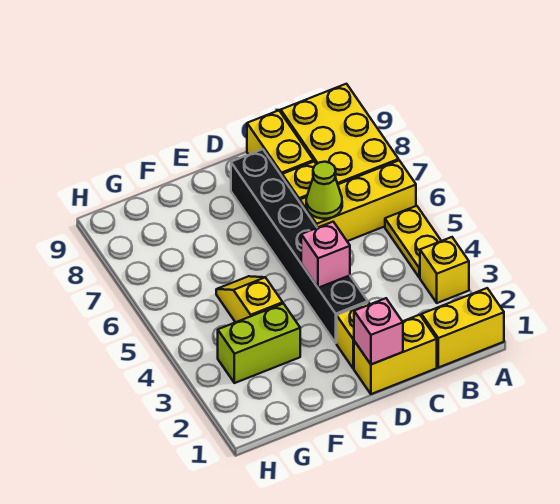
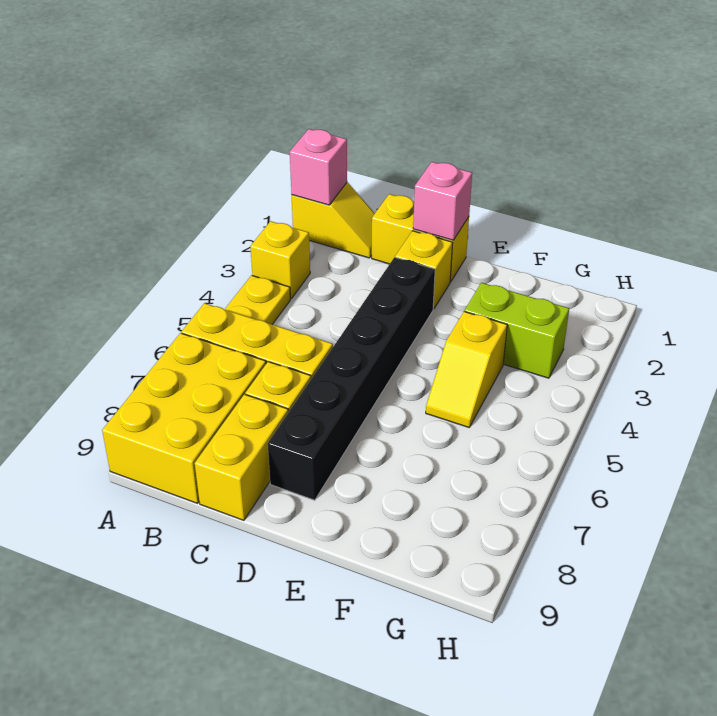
yellow 1x2 brick [422,288,504,368] -> yellow 1x2 slope [292,183,375,258]
lime 1x1 cone [306,162,342,219] -> none
pink 1x1 brick [301,222,350,288] -> pink 1x1 brick moved to [290,129,347,205]

